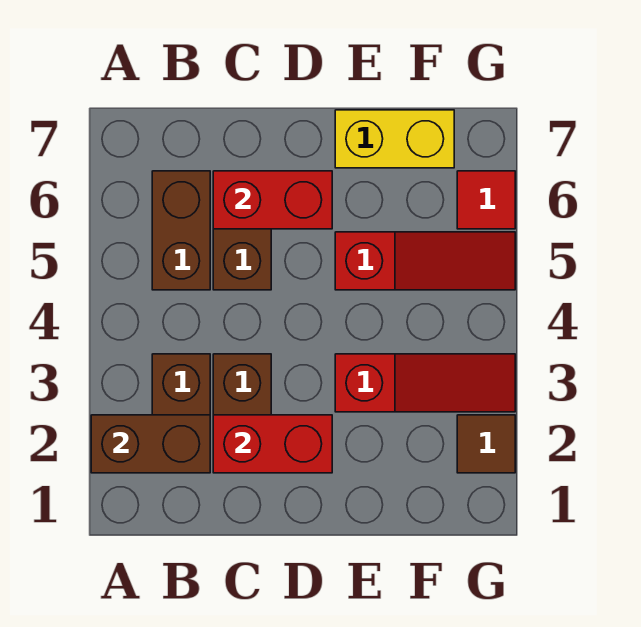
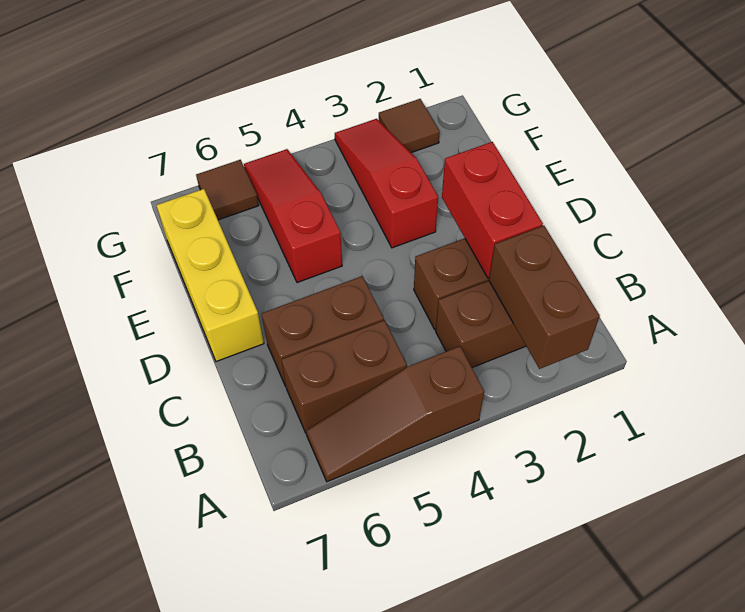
none -> brown 1x3 slope [306,346,484,482]
red 1x2 brick [213,171,332,229] -> none
yellow 1x2 brick [335,110,454,168] -> yellow 1x3 brick [156,189,264,362]
red 1x1 tile [457,171,515,229] -> brown 1x1 tile [196,160,259,220]

